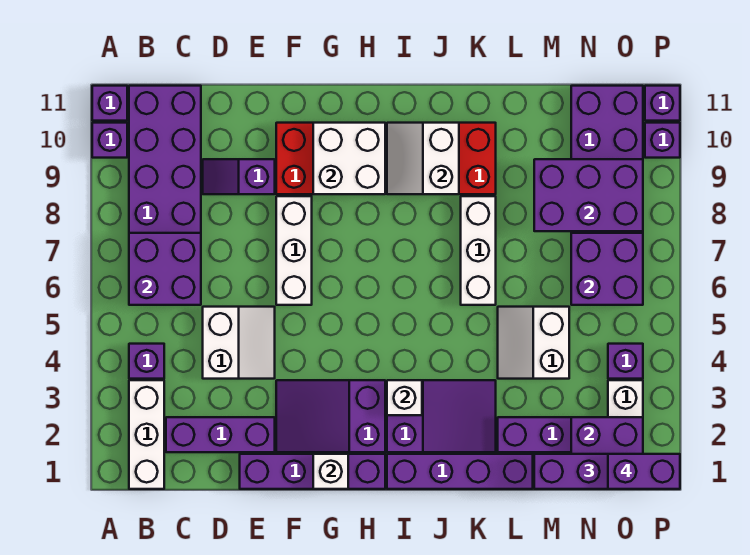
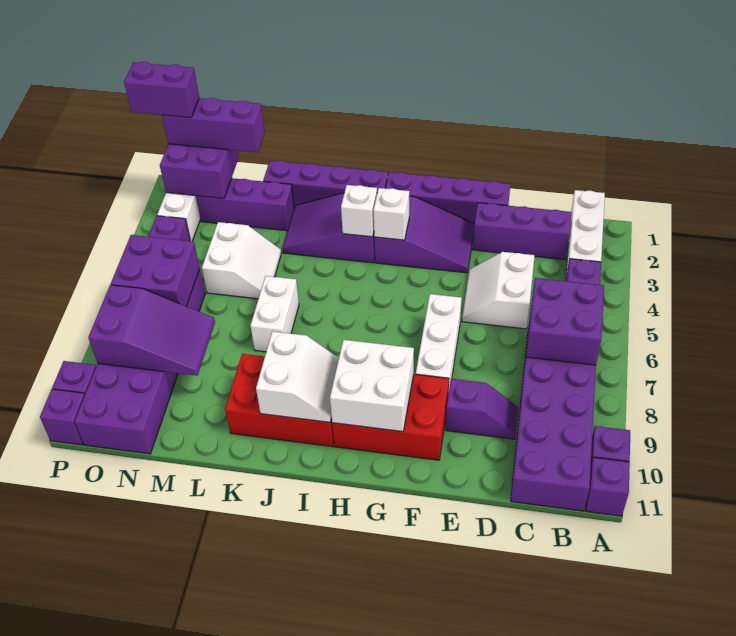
white 1x1 brick [313,454,348,489] -> white 1x1 brick moved to [373,188,409,240]
white 1x3 brick [461,196,496,305] -> white 1x2 brick [250,276,299,352]
purple 2x3 brick [534,159,643,231] -> purple 2x3 slope [88,285,215,376]

